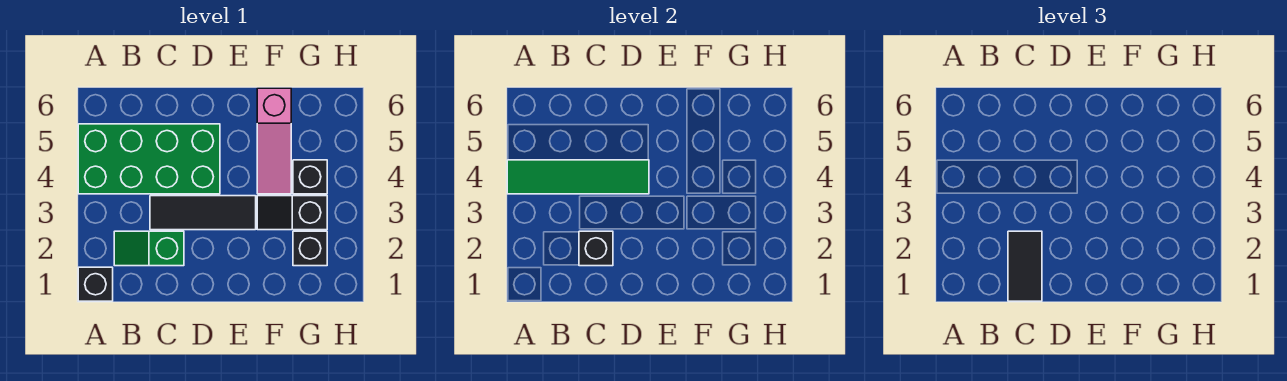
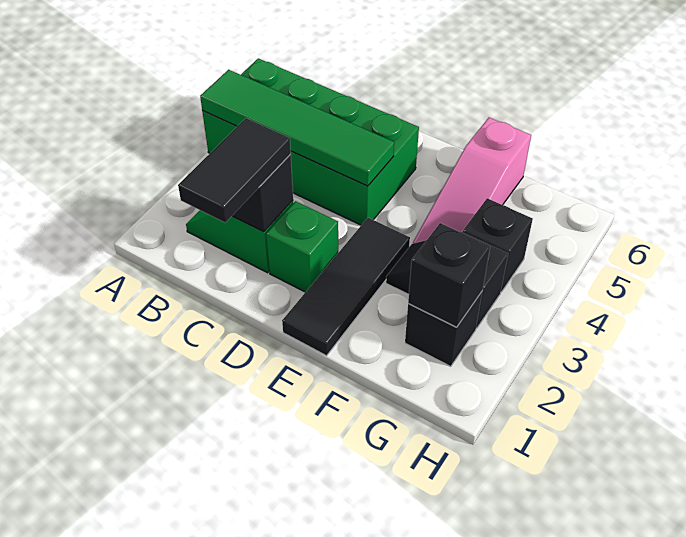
black 1x1 brick [78,267,113,301] -> black 1x1 brick moved to [408,223,490,327]
black 1x3 tile [150,196,256,230] -> black 1x3 tile turned to [282,218,410,356]
none -> green 1x1 brick [266,201,338,292]

